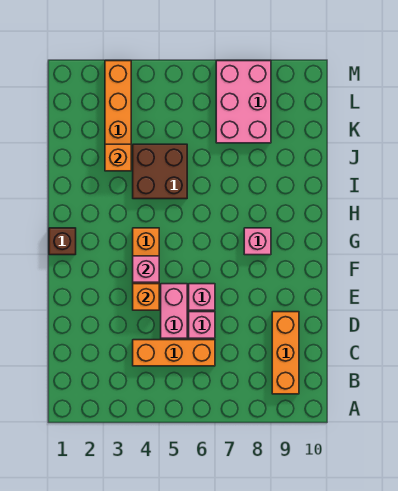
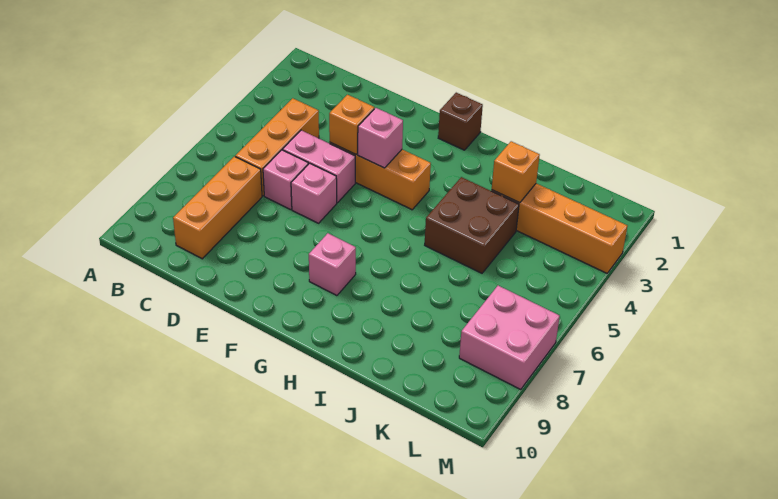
orange 1x3 brick [272,312,299,394] -> orange 1x3 brick turned to [173,156,262,259]
pink 2x3 brick [216,61,271,143] -> pink 2x2 brick [459,286,560,390]

